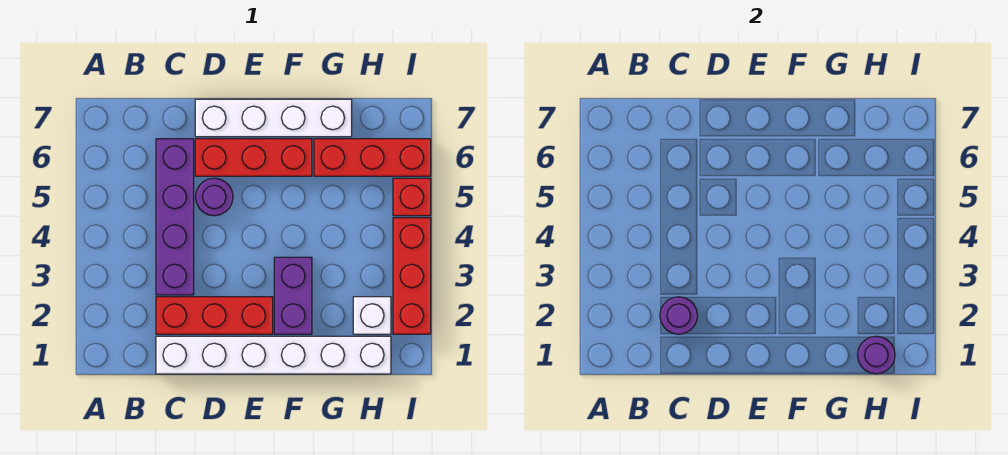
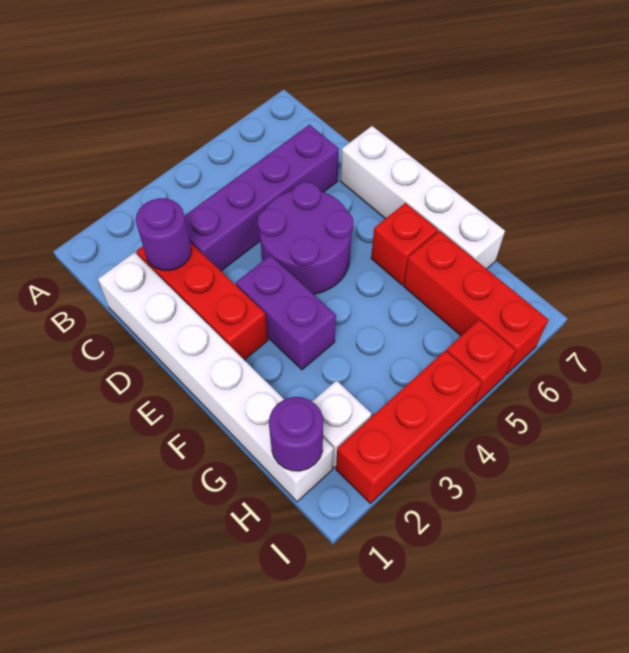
purple 1x1 round brick [196,178,233,216] -> purple 2x2 round brick [258,182,353,294]
red 1x3 brick [195,139,312,176] -> red 1x1 brick [371,203,438,285]
purple 1x2 brick [274,257,312,334] -> purple 1x2 brick turned to [236,255,336,370]

